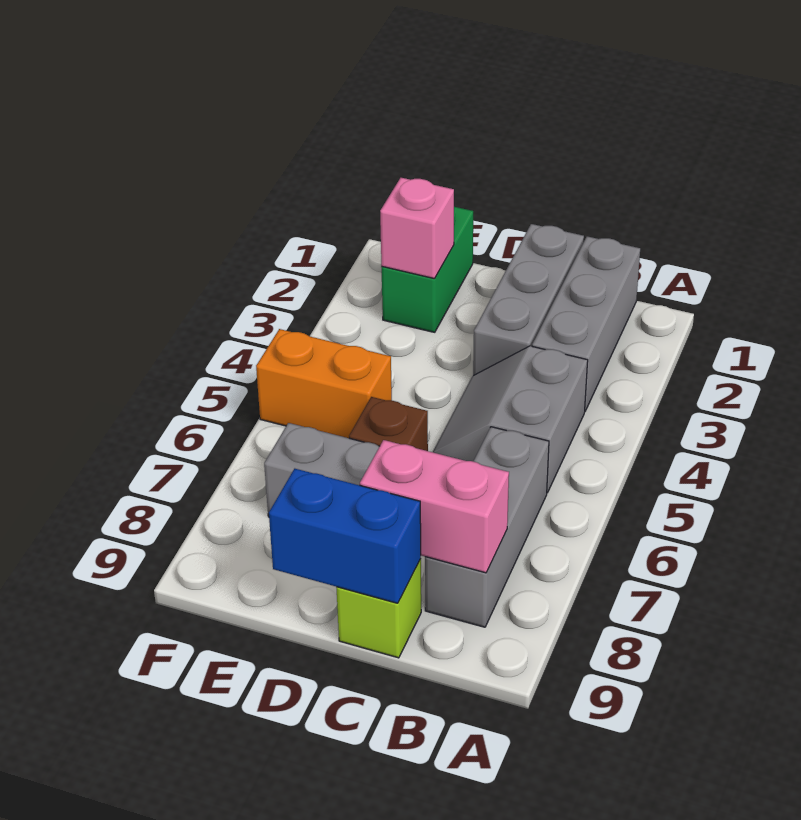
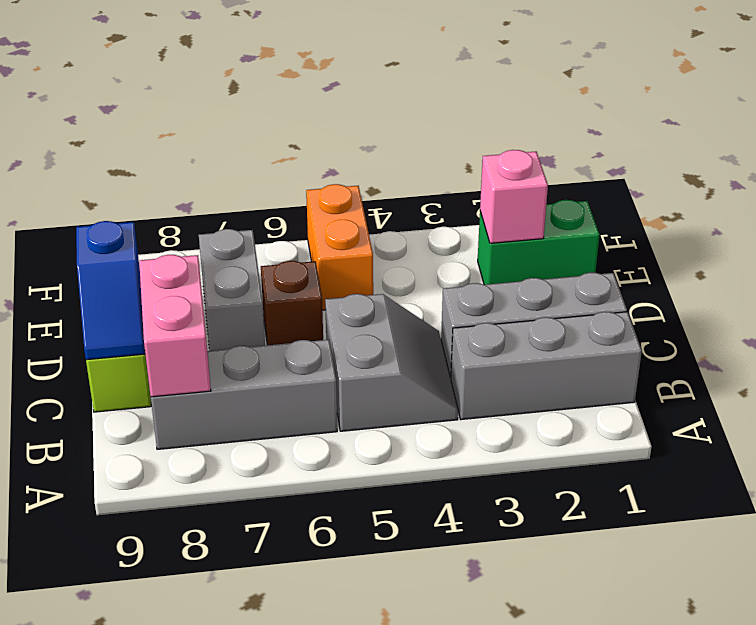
grey 2x2 slope [433,346,588,493] -> grey 2x2 slope turned to [325,294,458,431]
blue 1x2 brick [269,469,421,603] -> blue 1x2 slope [76,221,145,360]

